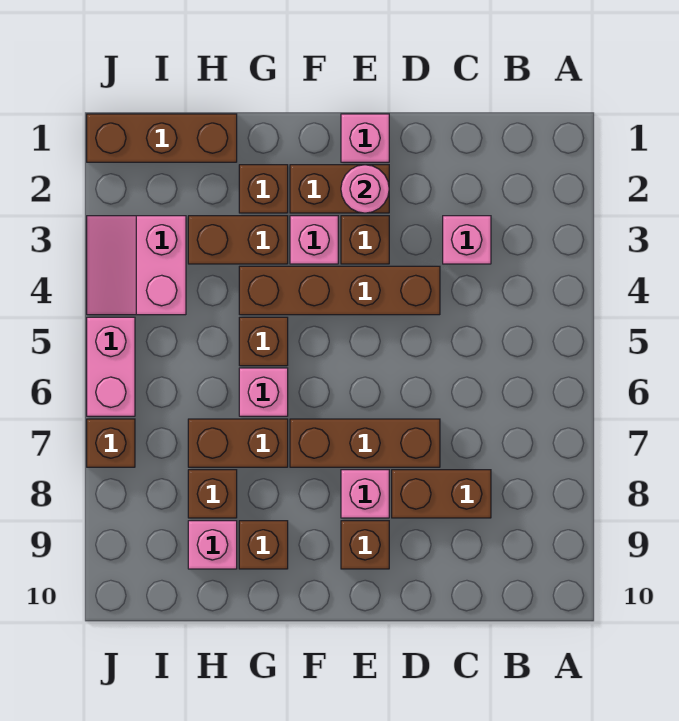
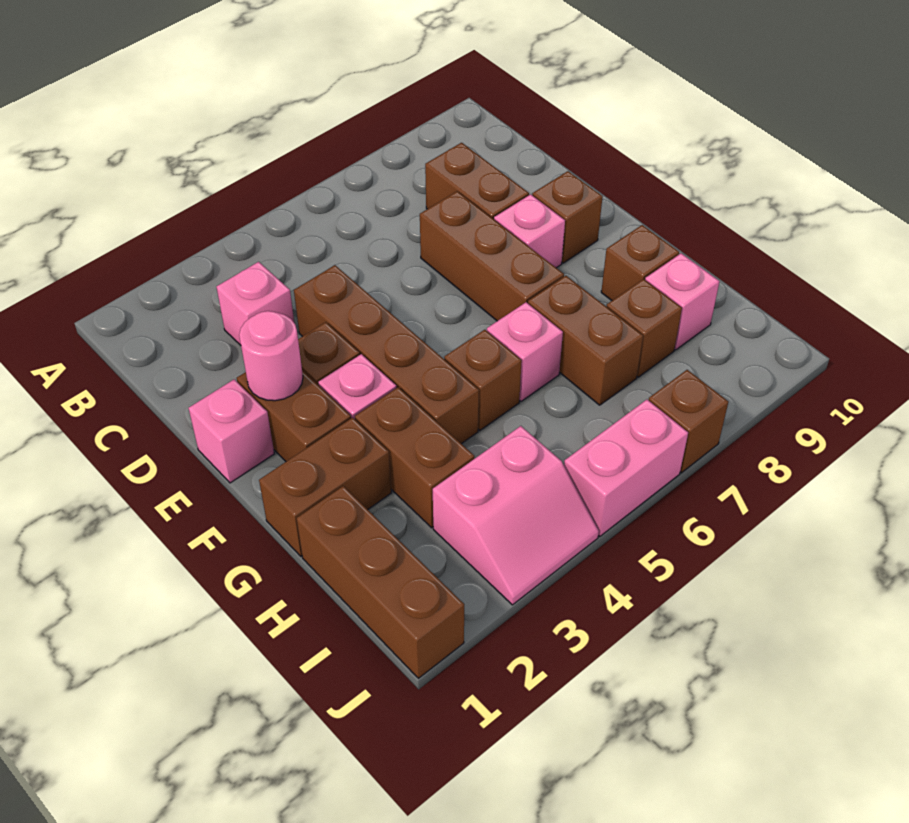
brown 1x1 brick [239,165,288,213] -> brown 1x2 brick [259,418,391,556]

